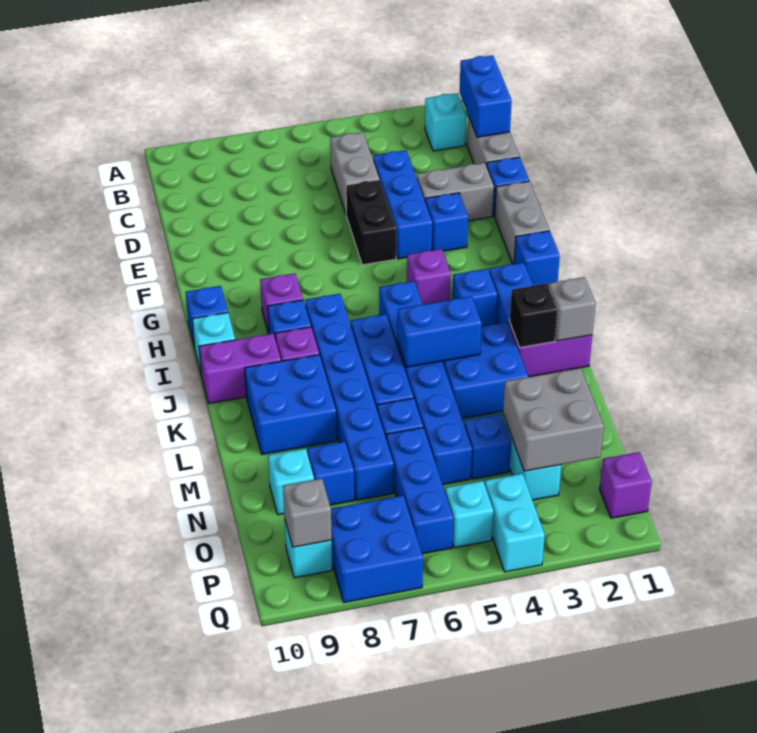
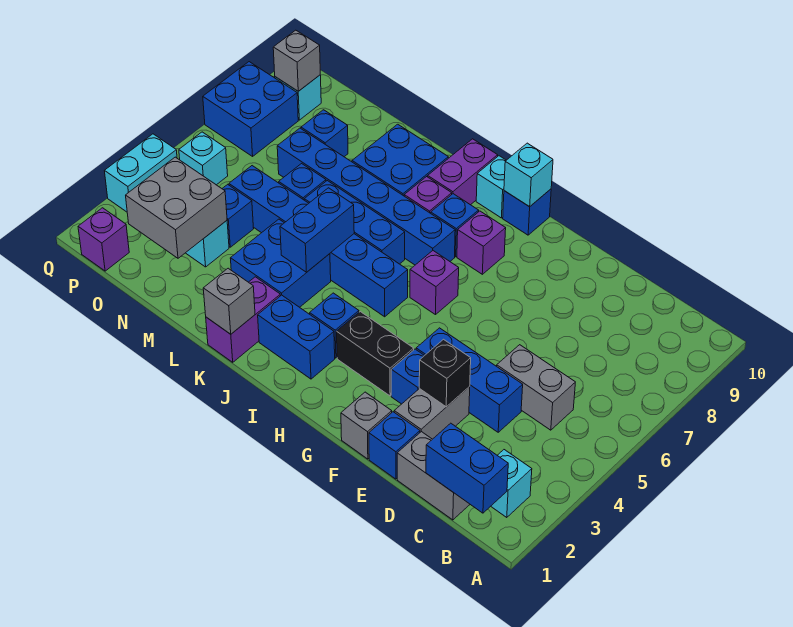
black 1x2 brick [346,180,396,265] -> black 1x2 brick moved to [337,312,414,396]
grey 1x2 brick [494,181,549,264] -> grey 1x1 brick [341,392,392,459]
blue 1x1 brick [514,231,560,286] -> none
purple 1x1 brick [407,249,451,305] -> purple 1x1 brick moved to [410,251,459,315]
black 1x1 brick [510,284,558,348] -> black 1x1 brick moved to [419,339,471,407]
blue 1x3 brick [386,427,453,554] -> none
cyan 1x1 brick [268,449,314,515] -> cyan 1x1 brick moved to [504,143,553,207]
cyan 1x2 brick [485,474,545,572] -> cyan 1x2 brick turned to [105,134,177,212]

